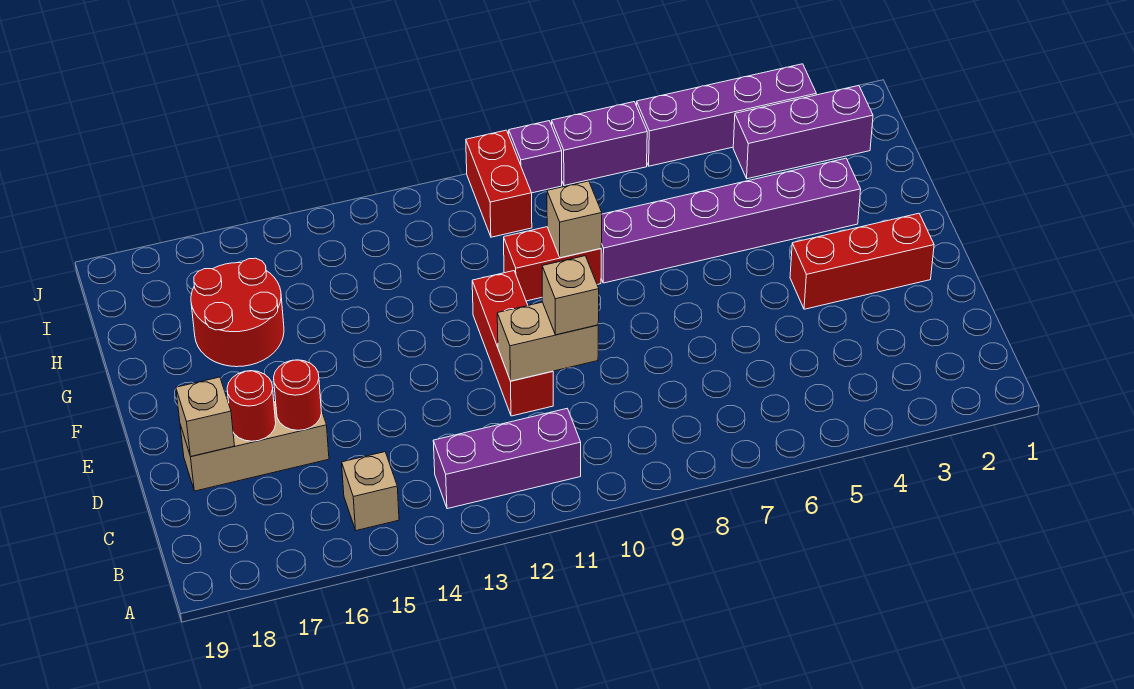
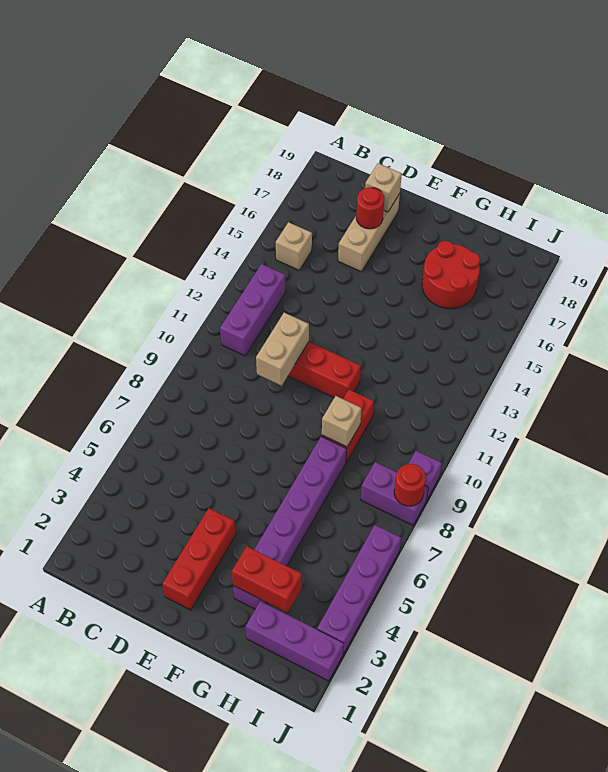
tan 1x1 brick [542,256,599,335] -> none
red 1x1 round brick [274,360,321,430] -> red 1x1 round brick moved to [394,464,426,506]
purple 1x3 brick [733,85,873,179] -> purple 1x3 brick turned to [246,601,344,681]
red 1x2 brick [466,130,532,237] -> red 1x2 brick moved to [232,546,302,613]
purple 1x2 brick [552,102,647,186] -> purple 1x2 brick turned to [361,462,428,525]

